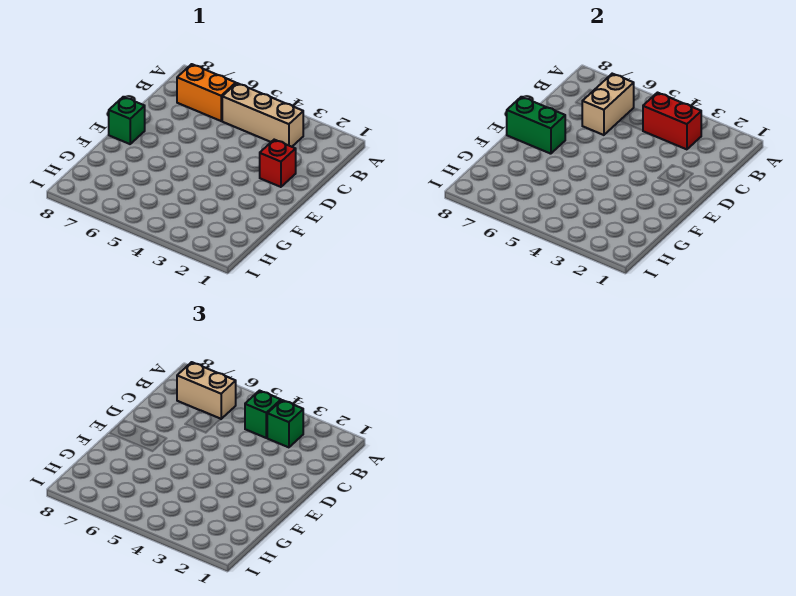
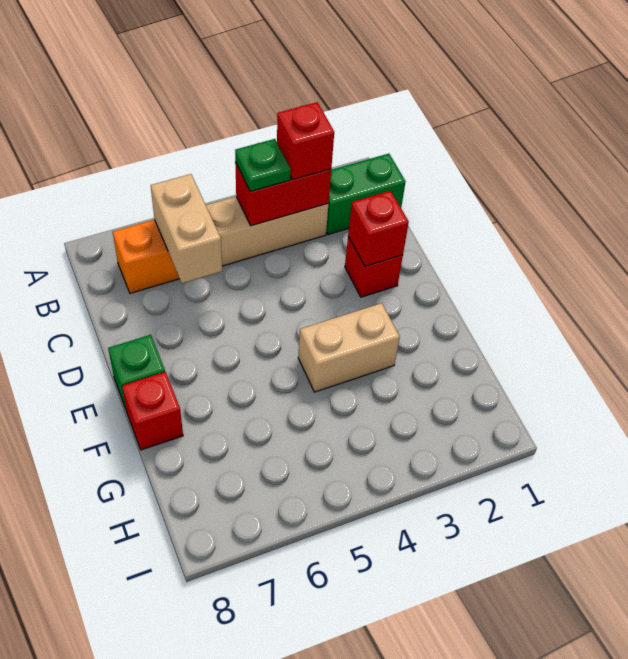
green 1x1 brick [267,400,304,447] -> red 1x1 brick [277,102,334,180]
green 1x1 brick [245,391,281,438] -> green 1x1 plate [235,139,291,192]
tan 1x2 brick [177,362,236,419] -> tan 1x2 brick moved to [298,303,400,392]
none -> red 1x1 brick [348,191,409,266]
green 1x2 brick [507,97,565,154] -> green 1x2 brick moved to [326,154,406,235]
none -> red 1x1 brick [122,372,183,450]

